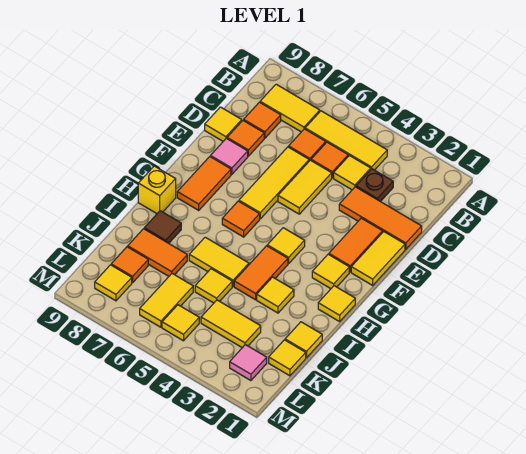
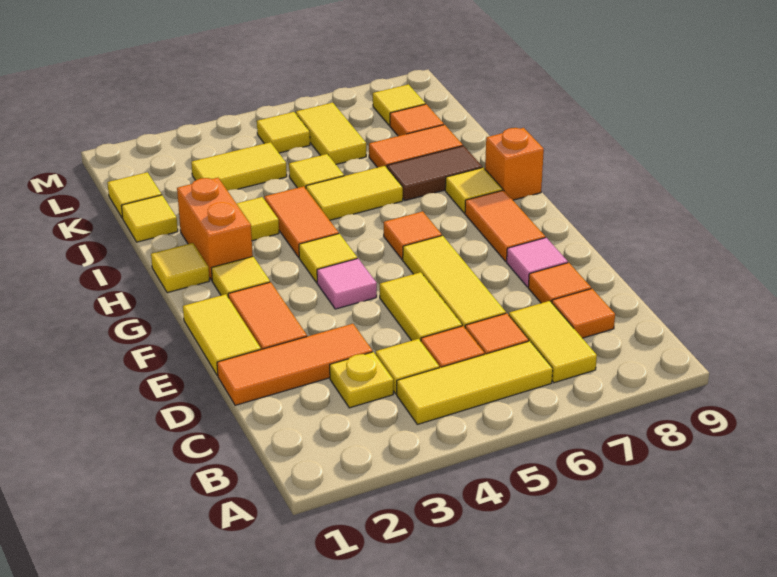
yellow 1x2 tile [260,84,320,132] -> yellow 1x2 tile turned to [509,301,597,383]
brown 1x1 plate [356,169,393,202] -> yellow 1x1 plate [330,352,393,408]
yellow 1x1 tile [205,107,242,141] -> yellow 1x1 tile moved to [445,168,503,213]
none -> orange 1x2 brick [177,178,253,280]
yellow 1x1 brick [138,166,176,214] -> orange 1x1 brick [485,128,544,200]
brown 1x1 tile [144,211,181,243] -> brown 1x2 tile [387,146,482,201]
pink 1x1 tile [230,345,267,381] -> pink 1x1 tile moved to [317,258,377,309]

